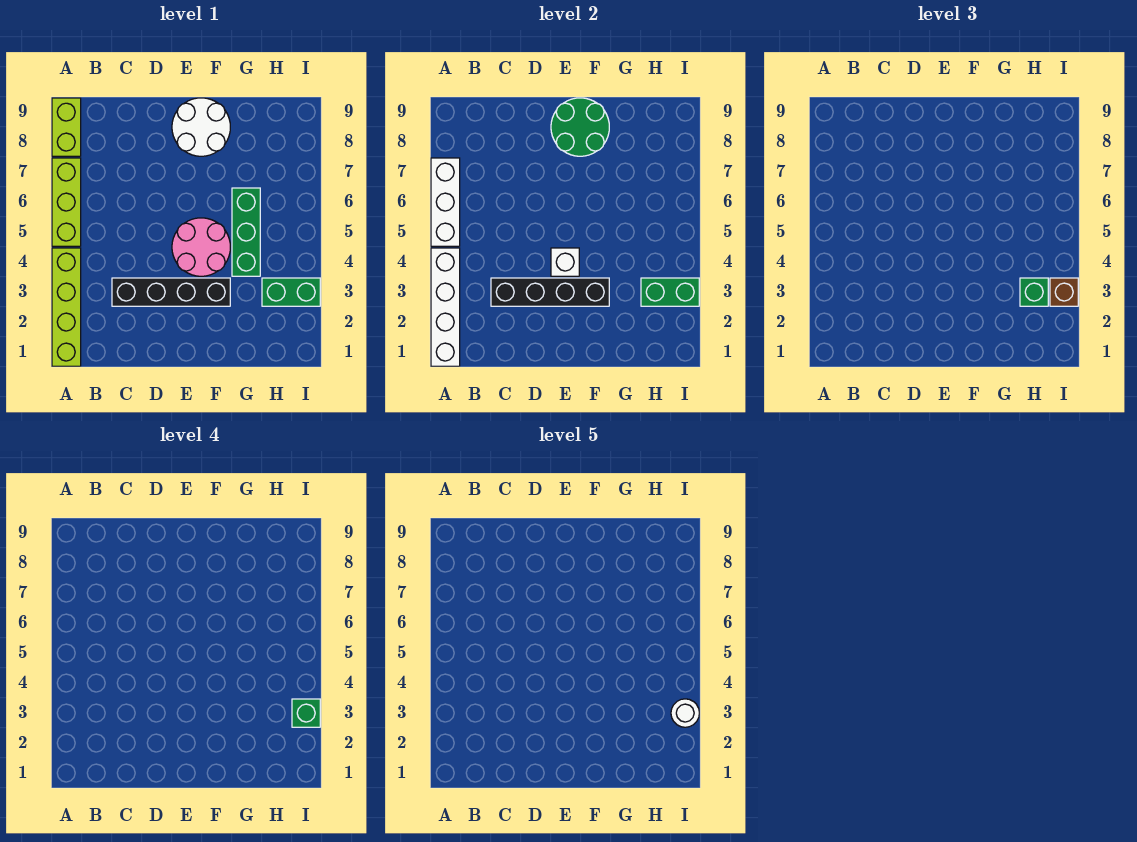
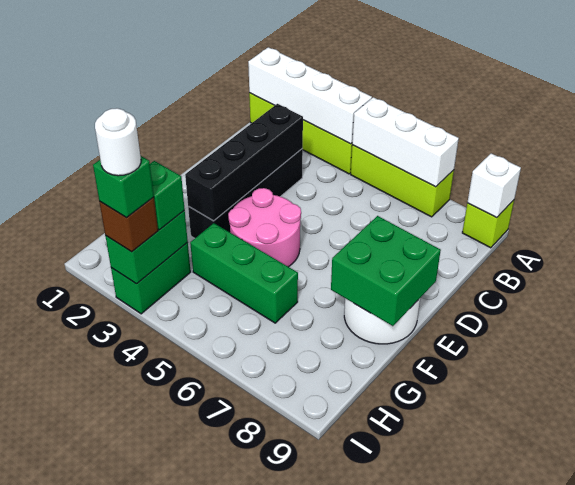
lime 1x2 brick [52,98,81,156] -> lime 1x1 brick [462,200,514,248]
white 1x1 brick [551,248,579,276] -> white 1x1 brick moved to [467,153,521,218]
green 2x2 round brick [551,98,609,156] -> green 2x2 brick [331,216,441,326]

